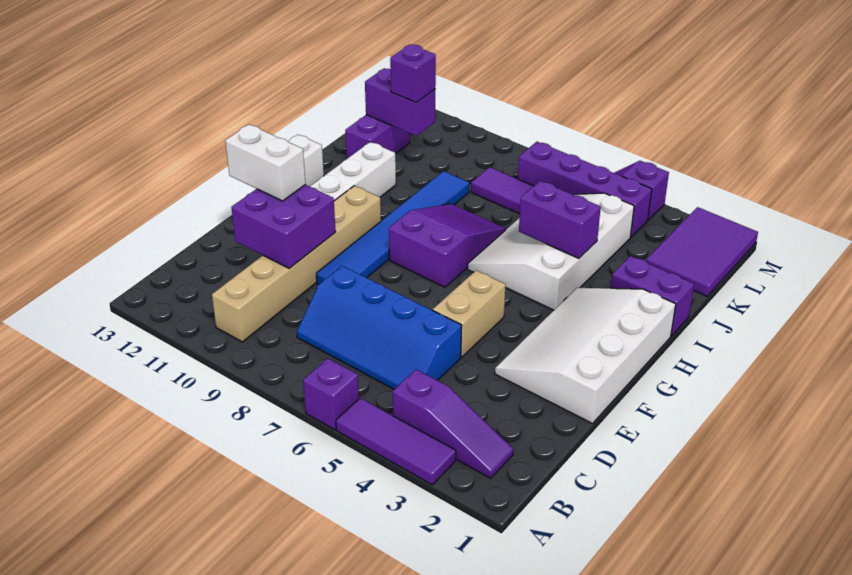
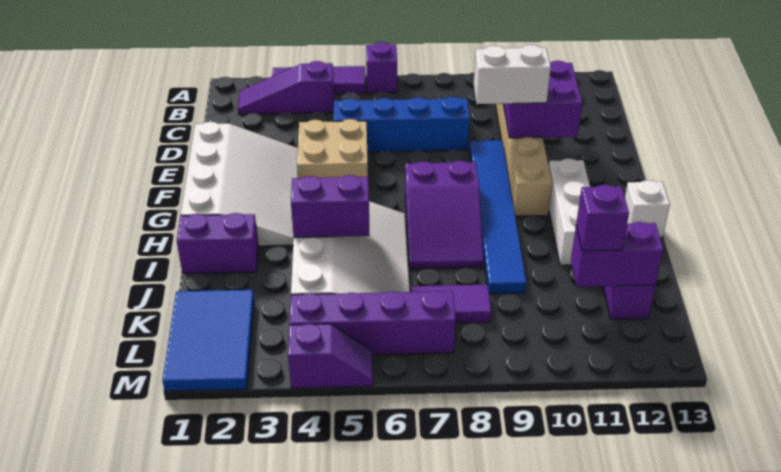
tan 1x2 brick [433,270,506,357] -> tan 2x2 brick [297,119,368,178]
white 1x2 brick [225,124,306,201] -> white 1x2 brick moved to [474,45,551,104]
purple 2x3 tile [646,207,758,296] -> blue 2x3 tile [162,290,254,391]

